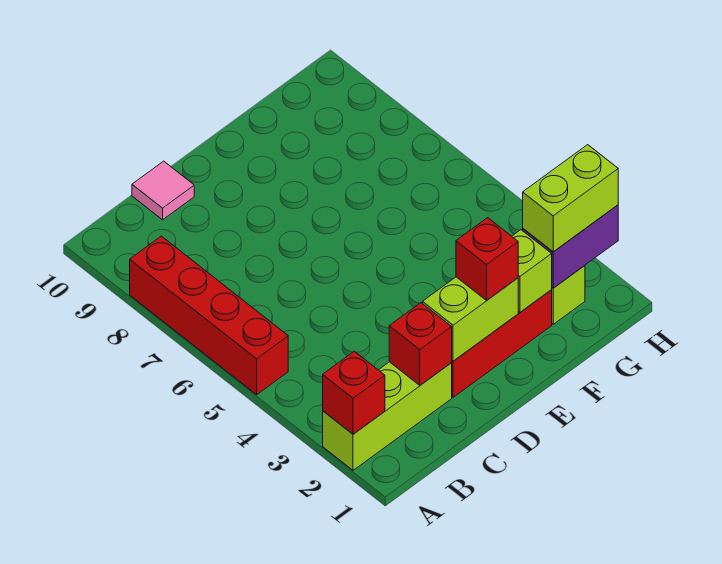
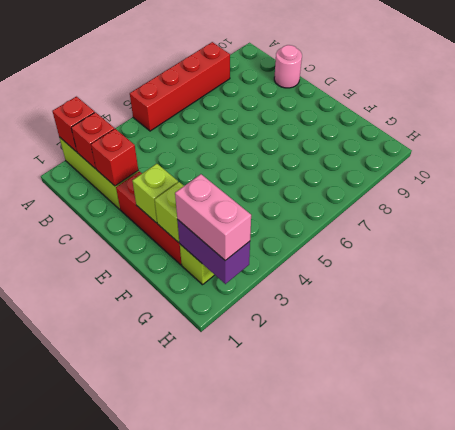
pink 1x1 tile [132,161,194,220] -> pink 1x1 round brick [274,45,302,88]
lime 1x2 brick [423,277,518,361] -> lime 1x1 brick [132,164,178,223]
red 1x1 brick [456,218,518,300] -> red 1x1 brick moved to [71,112,114,169]
lime 1x2 brick [523,145,618,252] -> pink 1x2 brick [175,174,251,261]

